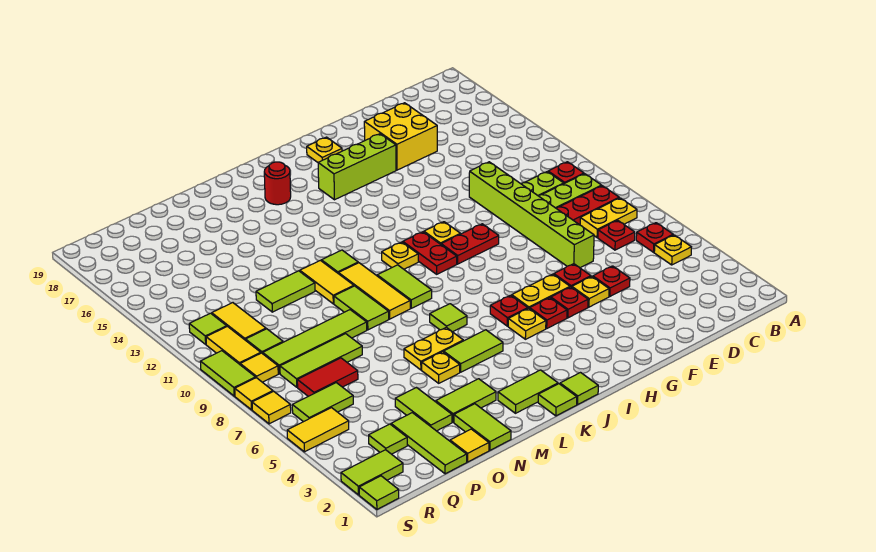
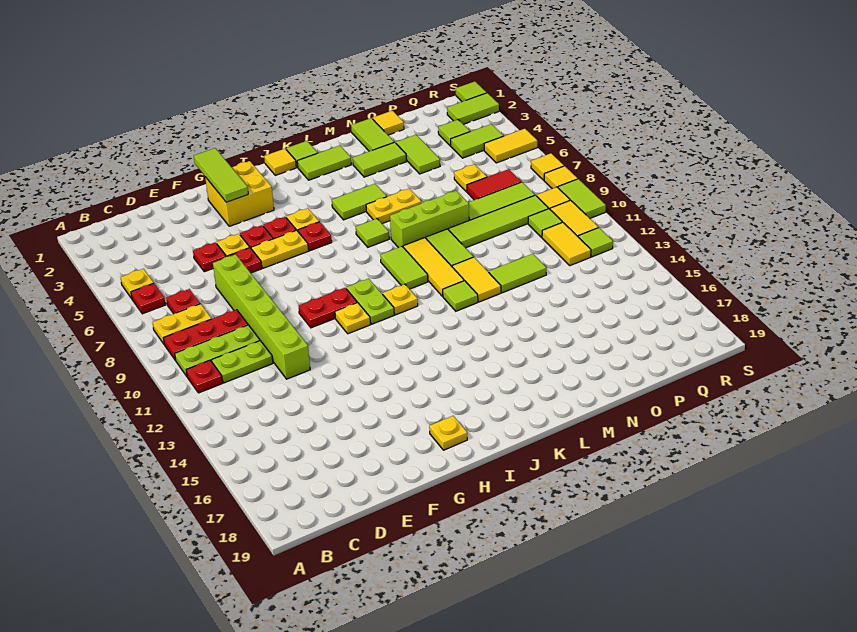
yellow 2x2 brick [364,103,437,170] -> yellow 2x2 brick moved to [205,161,274,226]
lime 1x3 brick [318,134,396,200] -> lime 1x3 brick moved to [390,191,469,248]
red 1x2 plate [403,232,457,274] -> lime 1x2 plate [346,279,394,324]
lime 1x1 tile [560,373,598,404] -> yellow 1x1 tile [264,149,296,175]
red 1x1 round brick [264,162,291,205] -> none
yellow 1x1 plate [422,352,460,383] -> yellow 1x1 plate moved to [454,164,487,192]
lime 1x3 tile [391,413,467,474] -> lime 1x3 tile moved to [194,148,248,202]
lime 1x2 tile [292,383,353,422] -> lime 1x2 tile moved to [451,124,503,158]

